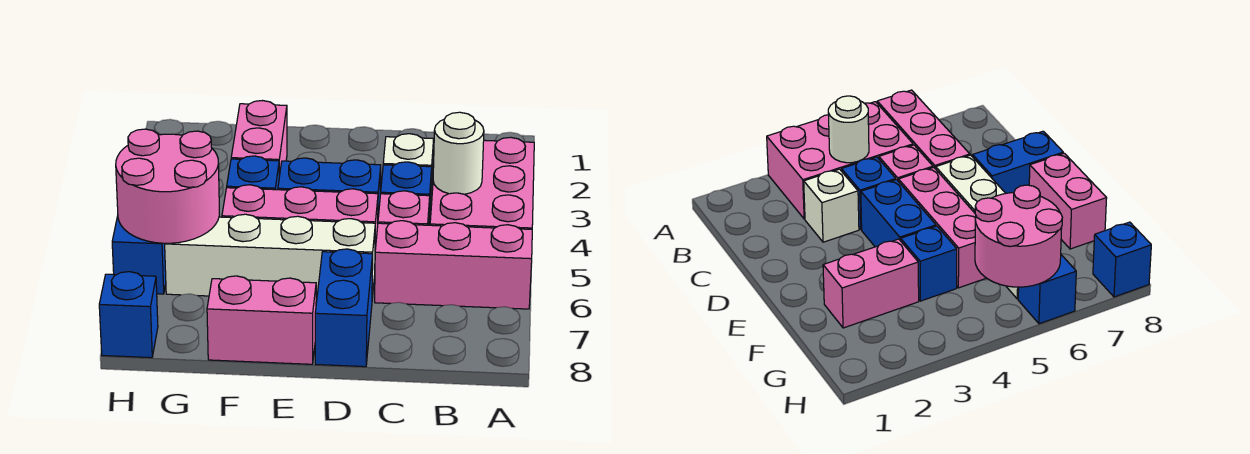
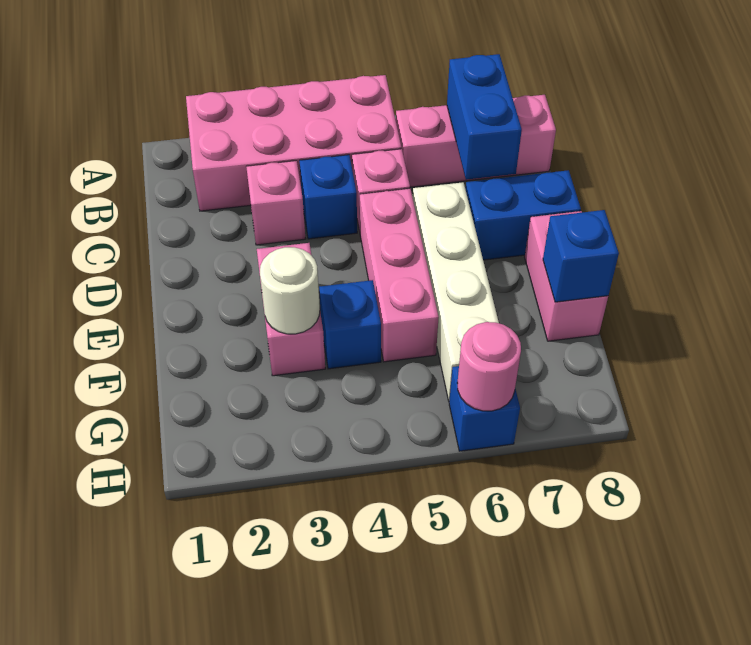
pink 2x3 brick [430,137,534,229] -> pink 2x4 brick [186,75,401,211]
pink 1x3 brick [375,221,532,309] -> pink 1x3 brick turned to [396,95,556,187]
white 1x1 round brick [433,112,484,194] -> white 1x1 round brick moved to [260,247,320,334]
white 1x1 brick [383,134,434,213] -> pink 1x1 brick [246,161,305,245]
blue 1x2 brick [278,158,381,217] -> blue 1x2 brick moved to [447,54,522,180]
pink 1x2 brick [231,101,287,176] -> pink 1x2 brick turned to [257,243,325,376]
pink 2x2 round brick [116,129,219,243] -> pink 1x1 round brick [457,322,521,411]
blue 1x1 brick [99,272,158,358] -> blue 1x1 brick moved to [543,210,619,302]

